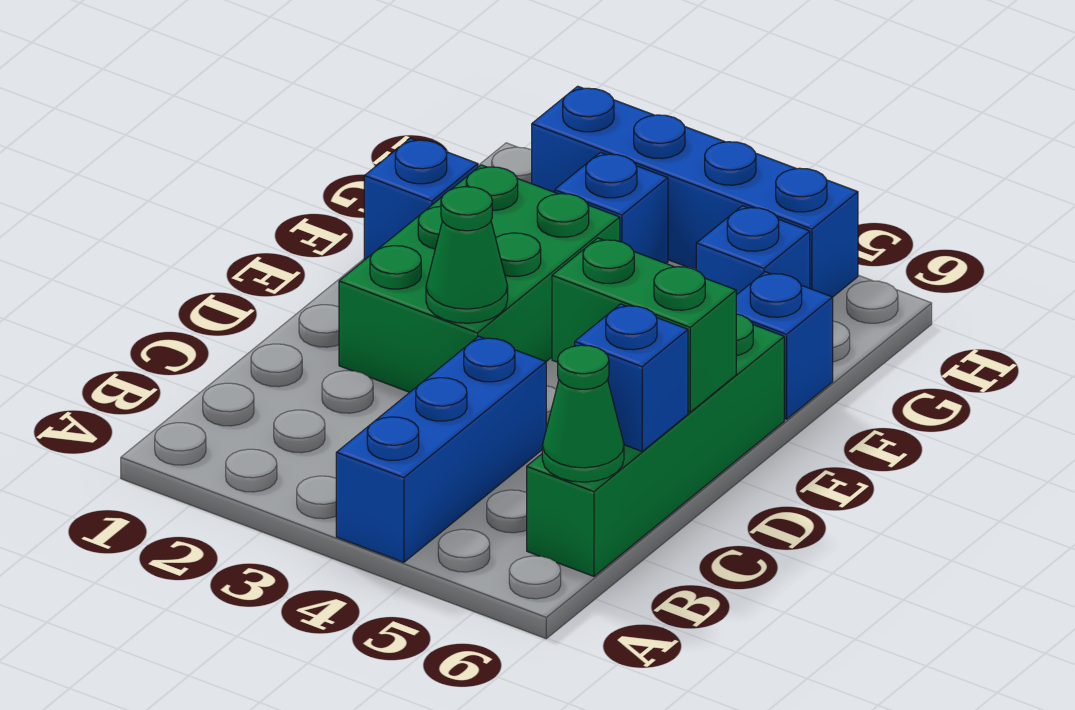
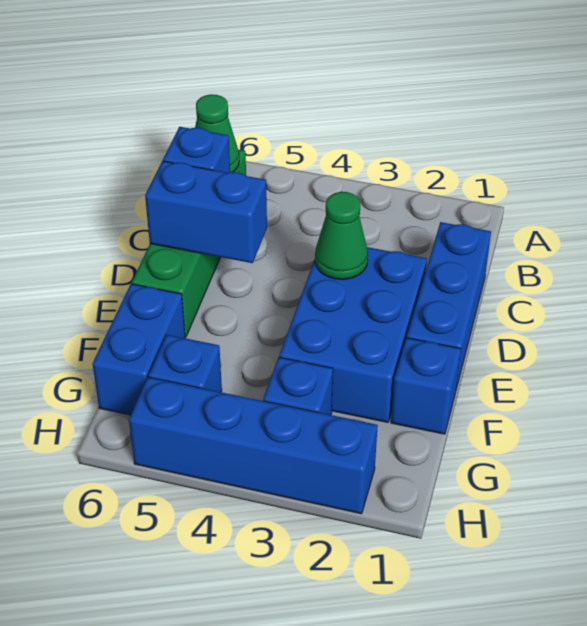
blue 1x3 brick [336,336,546,562] -> blue 1x3 brick moved to [407,222,491,389]
green 2x3 brick [339,165,620,392] -> blue 2x3 brick [279,247,427,422]
green 1x2 brick [552,238,736,412] -> blue 1x2 brick [145,161,267,263]
blue 1x1 brick [736,272,833,419] -> blue 1x2 brick [93,284,185,415]

